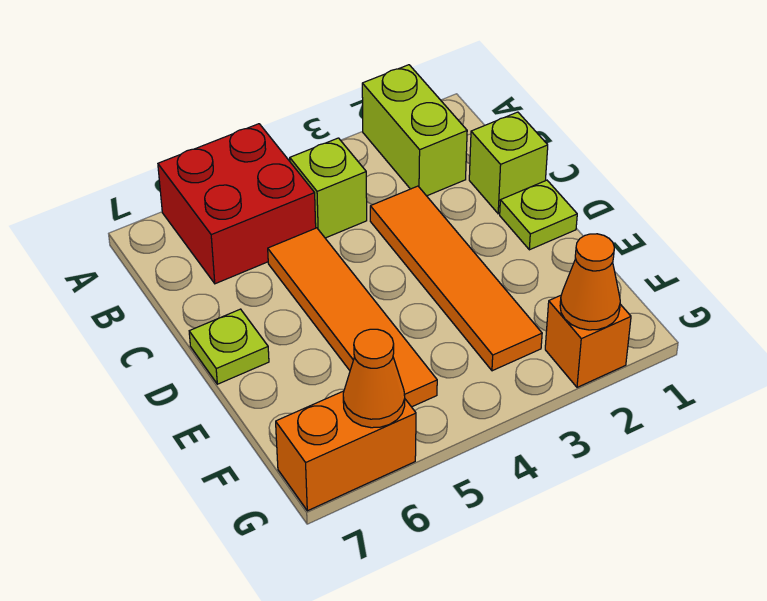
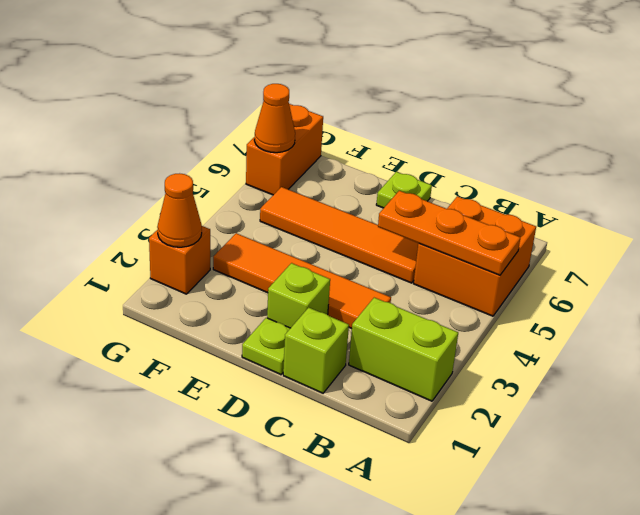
red 2x2 brick [158,124,316,284] -> orange 2x2 brick [414,196,536,316]
none -> orange 1x3 plate [378,191,520,275]
lime 1x1 brick [290,138,367,238] -> lime 1x1 brick moved to [267,263,330,328]

